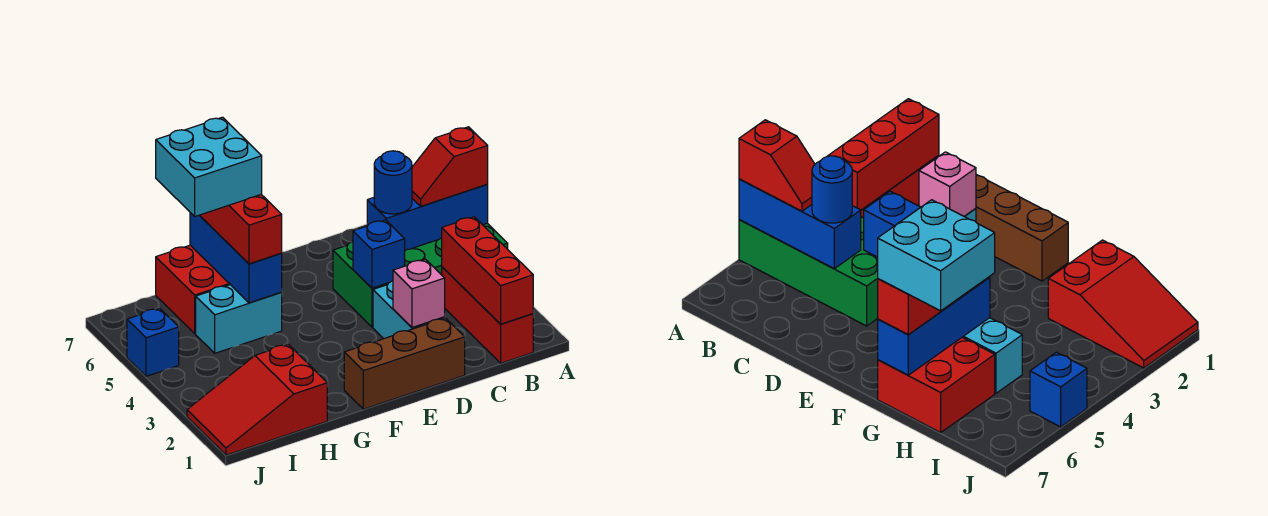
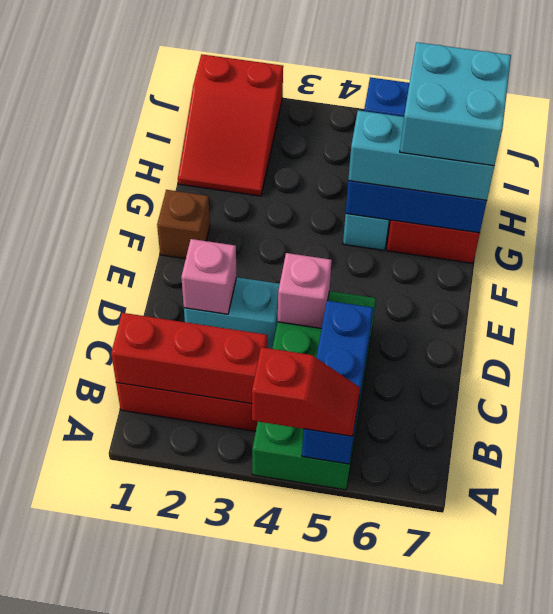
red 1x2 slope [412,127,488,206] -> red 1x2 slope turned to [252,347,360,436]
blue 1x1 round brick [374,151,412,214] -> none
brown 1x3 brick [344,318,465,409] -> brown 1x1 brick [157,190,210,259]
blue 1x1 brick [353,220,405,288] -> pink 1x1 brick [278,253,332,328]
red 1x3 brick [199,195,282,264] -> cyan 1x3 brick [348,110,494,200]
red 2x3 slope [187,344,327,455] -> red 2x3 slope turned to [178,54,283,196]

